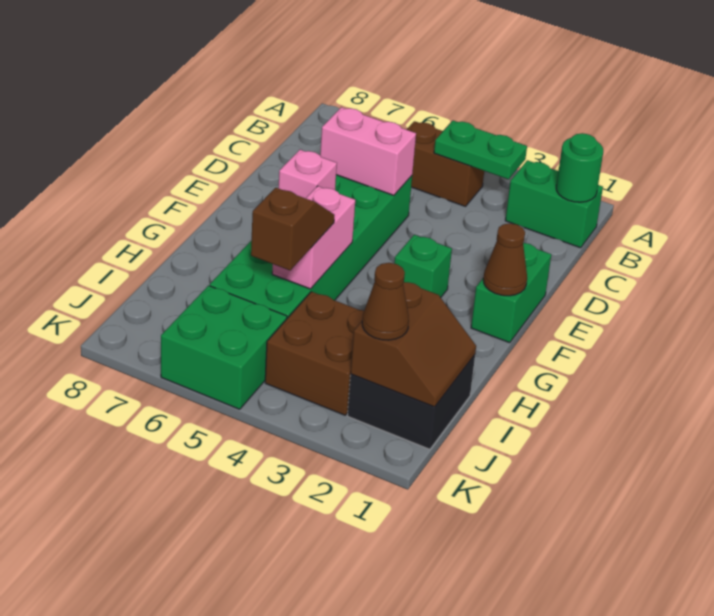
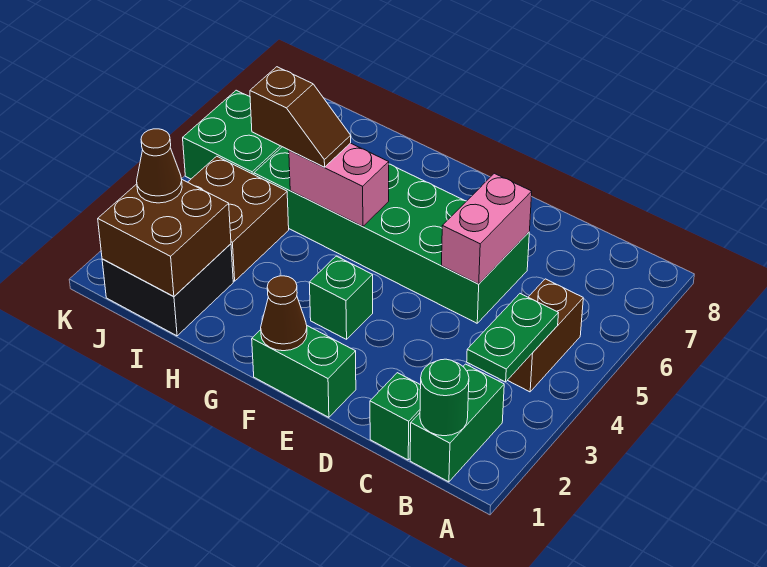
none -> green 1x1 brick [370,373,421,460]
pink 1x1 brick [278,150,337,198] -> none
brown 2x2 slope [351,282,476,407] -> brown 2x2 brick [98,180,231,296]

